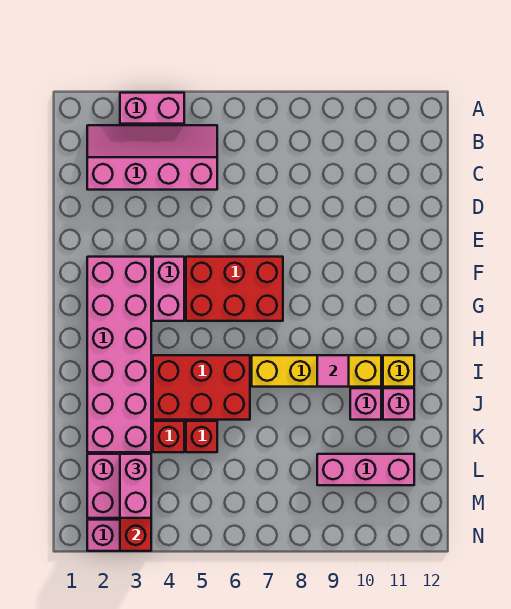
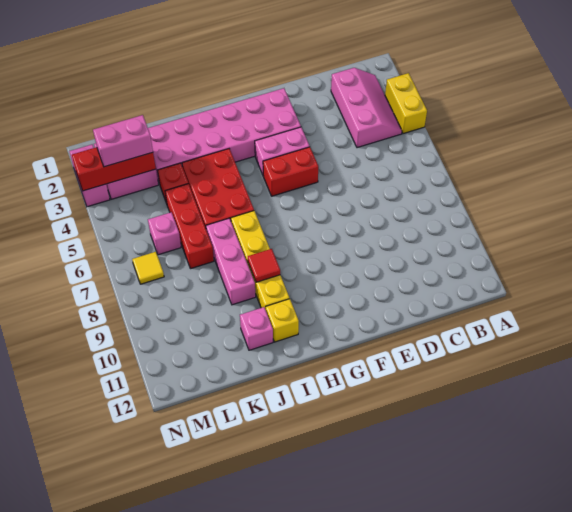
pink 1x2 brick [120,93,184,124] -> yellow 1x2 brick [385,73,427,134]
pink 2x4 slope [87,125,217,190] -> pink 2x3 slope [331,68,402,148]
red 2x3 brick [186,257,283,321] -> red 1x2 brick [263,147,318,196]
pink 1x1 tile [317,355,349,387] -> red 1x1 tile [248,249,280,282]
pink 1x1 brick [350,388,381,420] -> pink 1x1 brick moved to [148,212,181,255]
red 1x1 brick [186,421,217,452] -> red 1x3 brick [165,184,214,269]
pink 1x3 brick [317,454,414,485] -> pink 1x3 brick moved to [206,218,256,305]
none -> yellow 1x1 tile [132,252,164,284]

